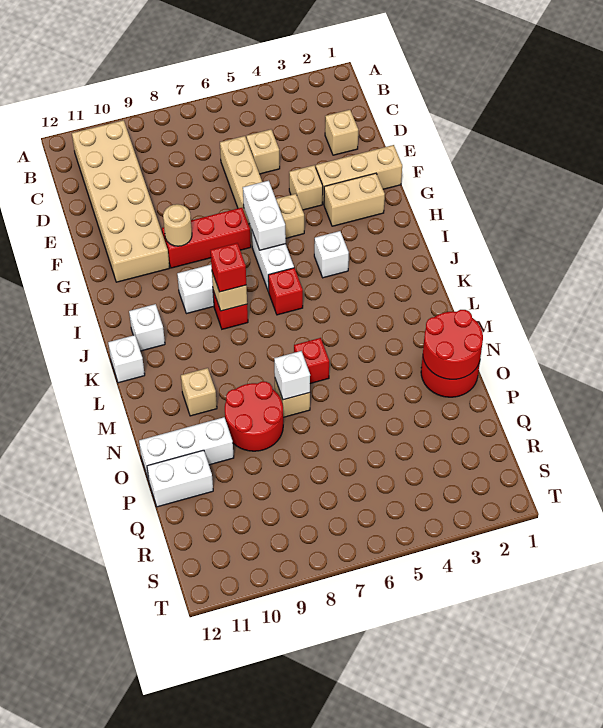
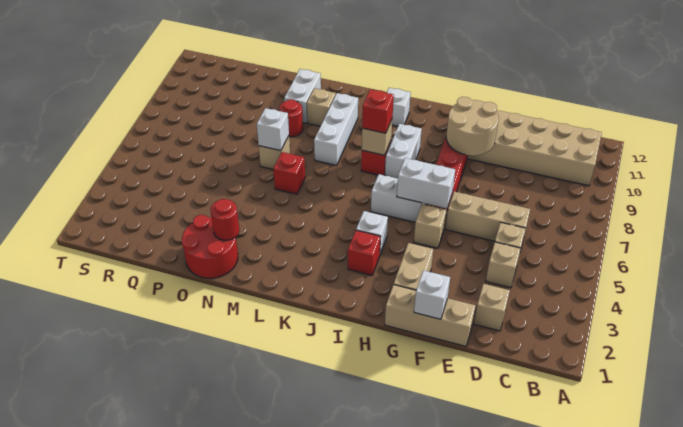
tan 1x3 brick [316,145,402,204] -> tan 1x3 brick turned to [385,285,476,346]
tan 1x1 brick [289,165,323,210] -> tan 1x1 brick moved to [486,242,521,288]
tan 1x1 round brick [163,204,192,246] -> tan 2x2 round brick [446,97,499,156]
red 1x1 brick [268,268,303,315] -> red 1x1 brick moved to [348,230,381,275]
white 1x1 brick [108,335,145,383] -> white 1x1 brick moved to [414,270,450,319]
red 2x2 round brick [423,310,483,379] -> red 1x1 round brick [210,199,239,240]
red 2x2 round brick [225,382,283,451] -> red 1x1 round brick [279,100,303,137]
white 1x3 brick [139,417,234,478] -> white 1x3 brick moved to [314,93,358,165]
white 1x2 brick [147,450,213,507] -> white 1x2 brick moved to [284,69,321,123]

